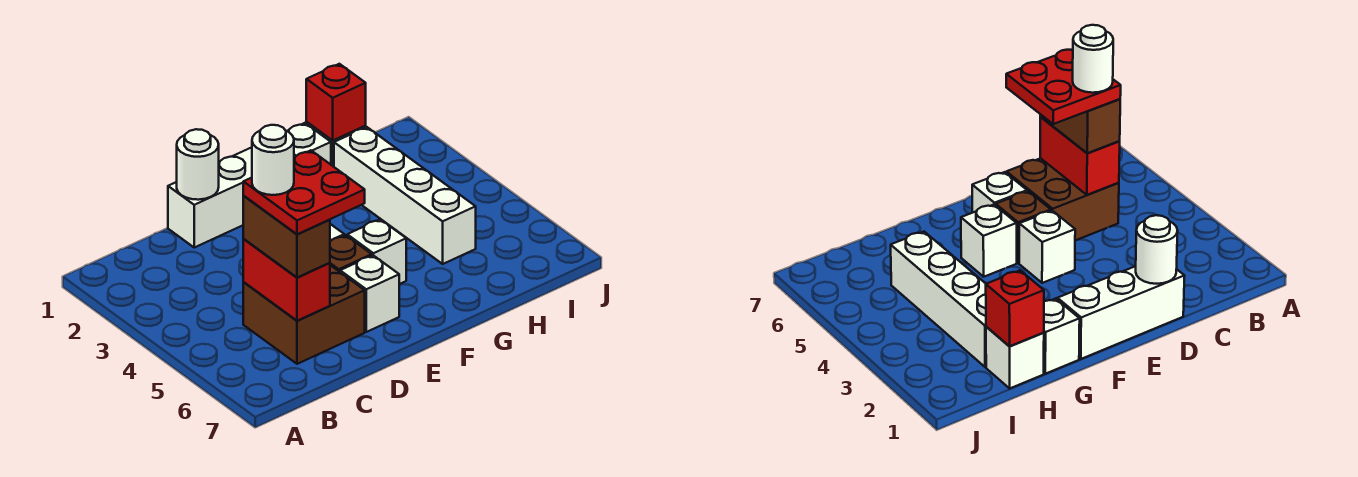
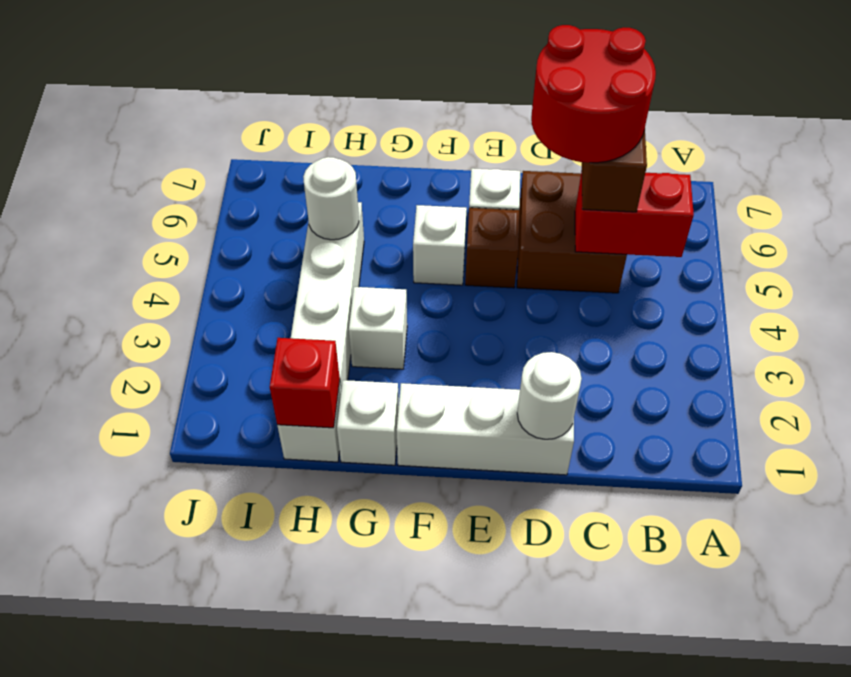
red 1x2 brick [243,239,330,321] -> red 1x2 brick turned to [575,171,694,257]
red 2x2 plate [243,150,365,234] -> red 2x2 round brick [531,25,656,163]
white 1x1 round brick [252,125,294,195] -> white 1x1 round brick moved to [303,157,359,240]
white 1x1 brick [1019,211,1075,283] -> white 1x1 brick moved to [349,287,407,369]

